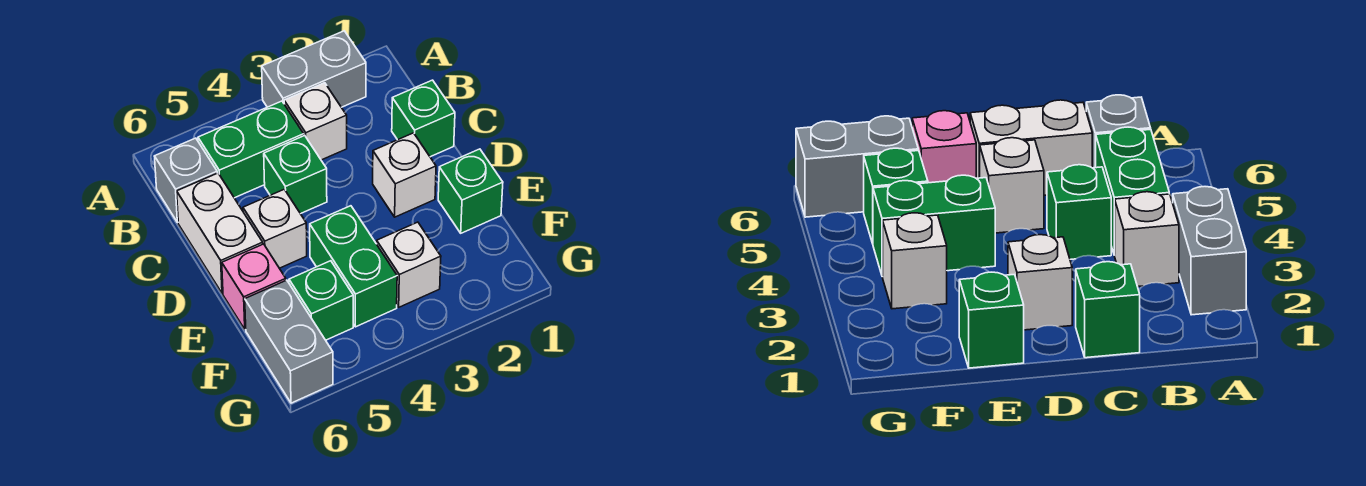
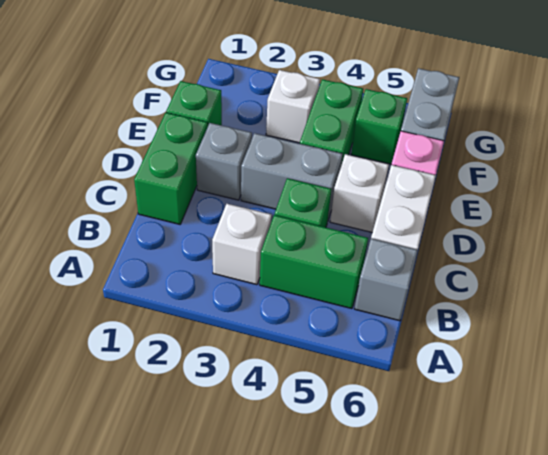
grey 1x2 brick [262,31,366,107] -> grey 1x2 brick moved to [241,133,343,220]
green 1x1 brick [392,80,455,157] -> green 1x2 brick [134,113,208,224]
white 1x1 brick [373,133,436,217] -> grey 1x1 brick [196,123,252,200]

